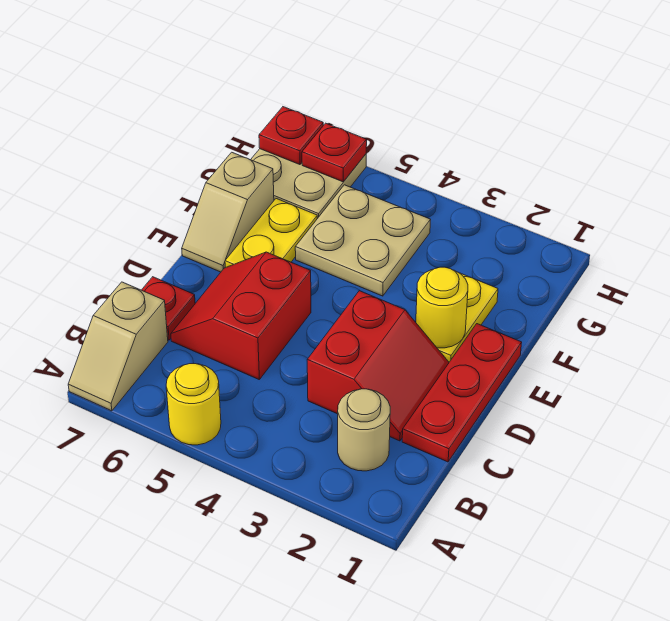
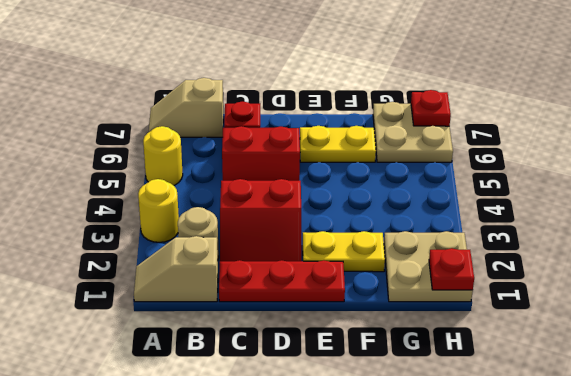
yellow 1x1 round brick [416,267,468,348] -> yellow 1x1 round brick moved to [138,179,179,242]
tan 1x2 slope [182,152,274,272] -> tan 1x2 slope moved to [134,236,218,302]
tan 2x2 plate [295,185,430,296] -> tan 2x2 plate moved to [384,231,473,302]
red 1x1 plate [302,123,367,182] -> red 1x1 plate moved to [429,248,474,290]

